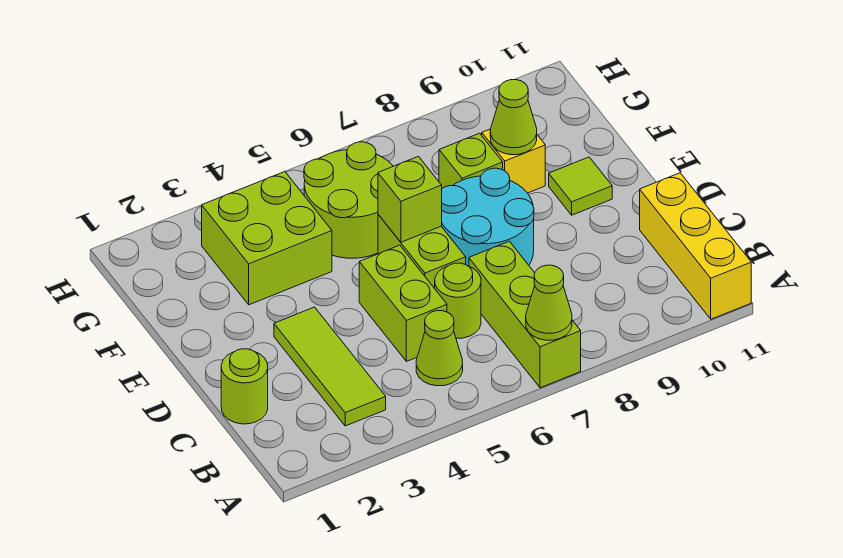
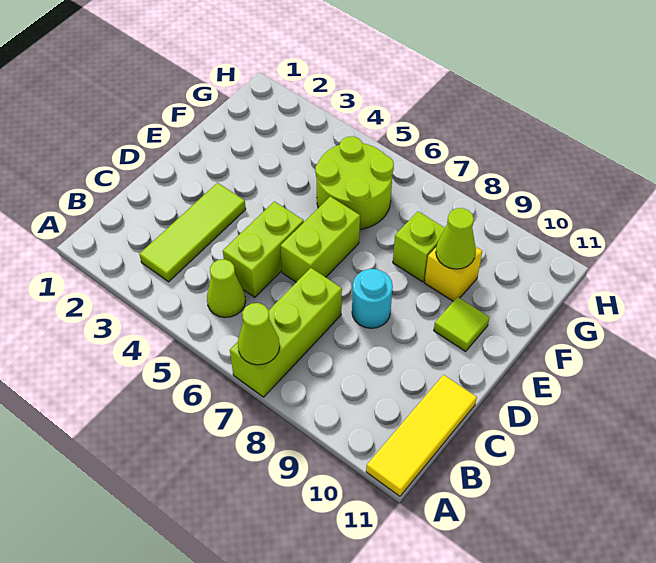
yellow 1x3 brick [640,173,751,319] -> yellow 1x3 tile [366,375,477,496]
lime 1x1 round brick [221,349,268,424] -> none
lime 1x1 round brick [435,263,481,338] -> none
cyan 2x2 round brick [441,168,534,266] -> cyan 1x1 round brick [352,269,393,328]
lime 1x1 brick [378,156,442,242] -> none
lime 2x2 brick [202,172,332,305] -> none

